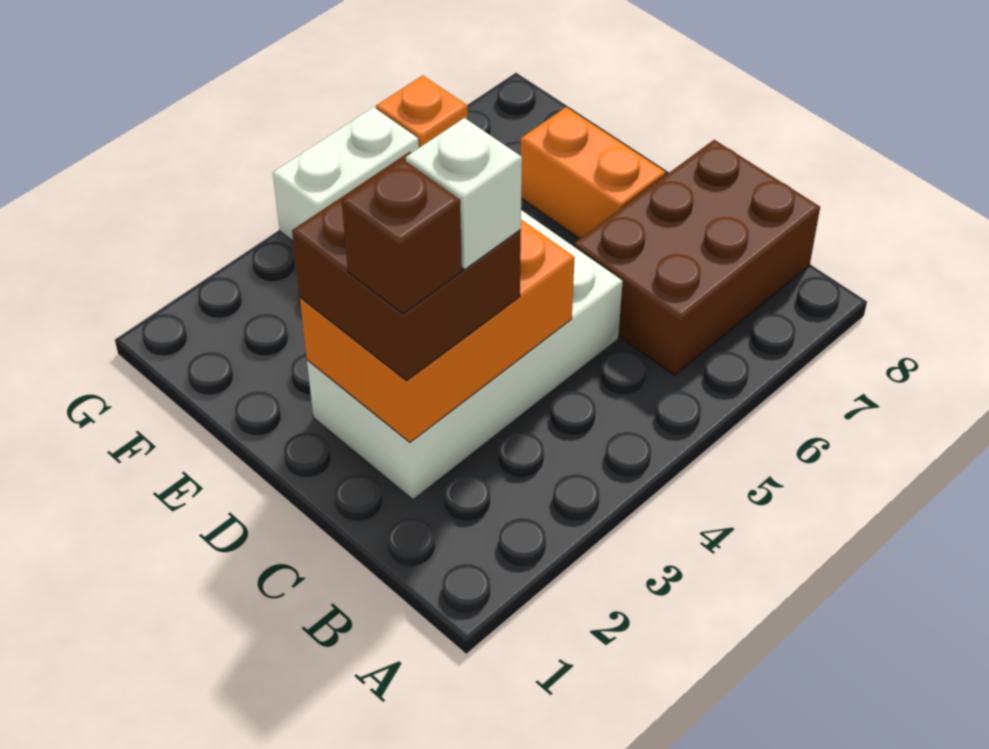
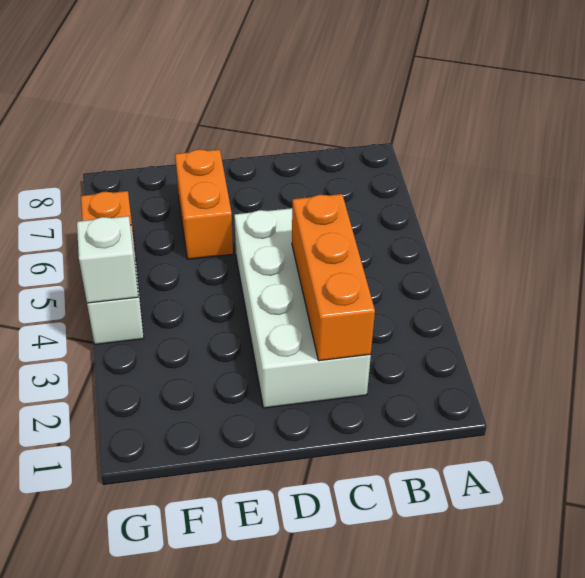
brown 2x3 brick [574,140,820,375] -> none
orange 2x3 brick [300,220,575,442] -> orange 1x3 brick [292,194,375,361]
brown 2x2 brick [292,152,521,381] -> none
brown 1x1 brick [342,159,462,314] -> none
white 1x1 brick [406,118,522,270] -> white 1x1 brick moved to [77,216,138,303]
orange 1x2 brick [521,107,666,238] -> orange 1x2 brick turned to [175,149,233,259]

